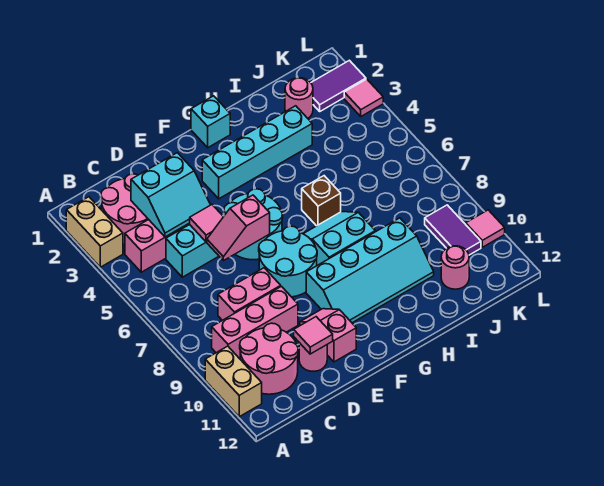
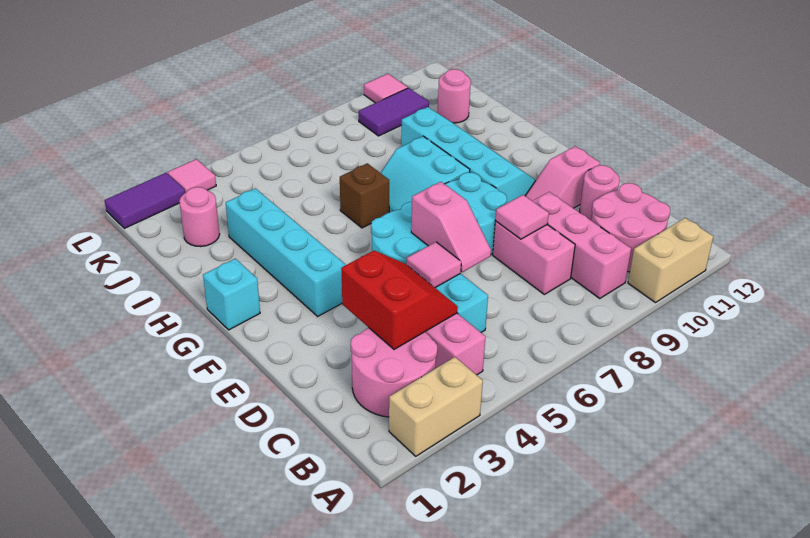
cyan 2x2 slope [131,153,210,237] -> red 2x2 slope [341,251,458,349]
pink 1x1 tile [294,317,333,354] -> pink 1x1 tile moved to [495,195,549,239]
purple 1x2 tile [311,60,366,111] -> purple 1x2 tile turned to [105,173,185,228]

